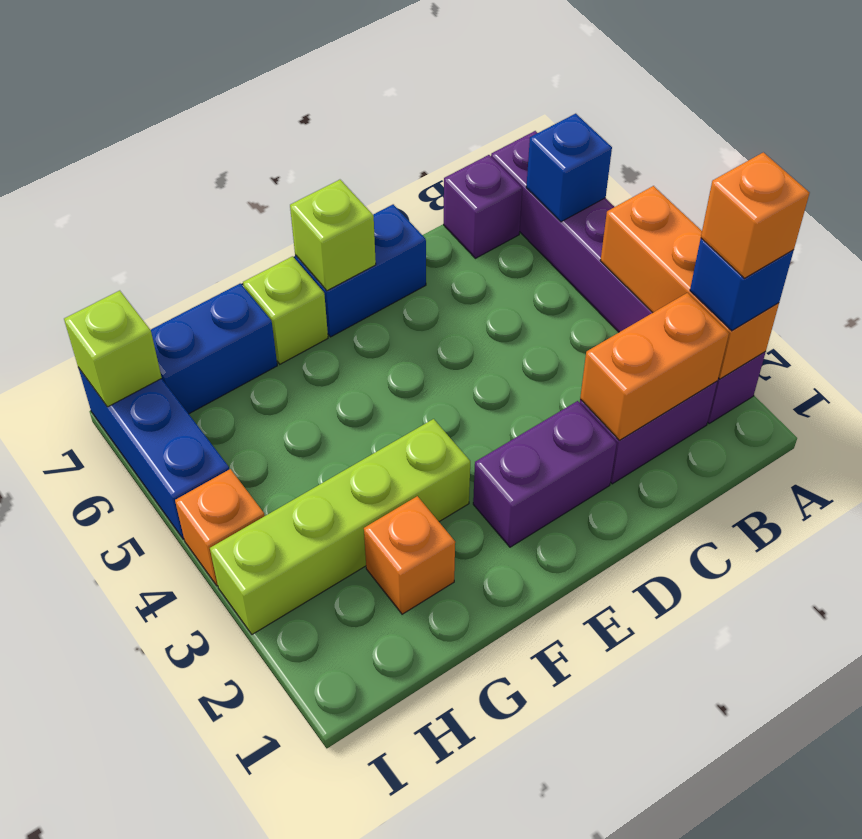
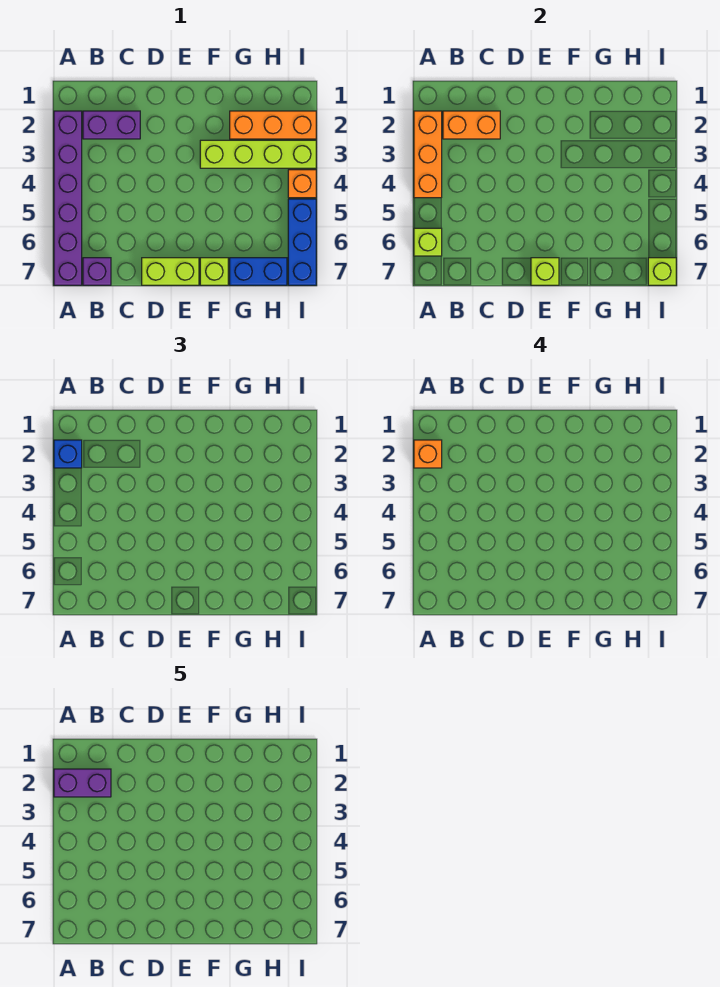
blue 1x1 brick [526,114,612,222] -> lime 1x1 brick [414,228,442,256]
purple 1x2 brick [473,401,617,547] -> purple 1x2 brick moved to [54,769,111,797]
blue 1x2 brick [295,204,426,337] -> lime 1x2 brick [142,258,199,285]
orange 1x1 brick [364,496,455,614] -> orange 1x3 brick [230,111,316,139]

